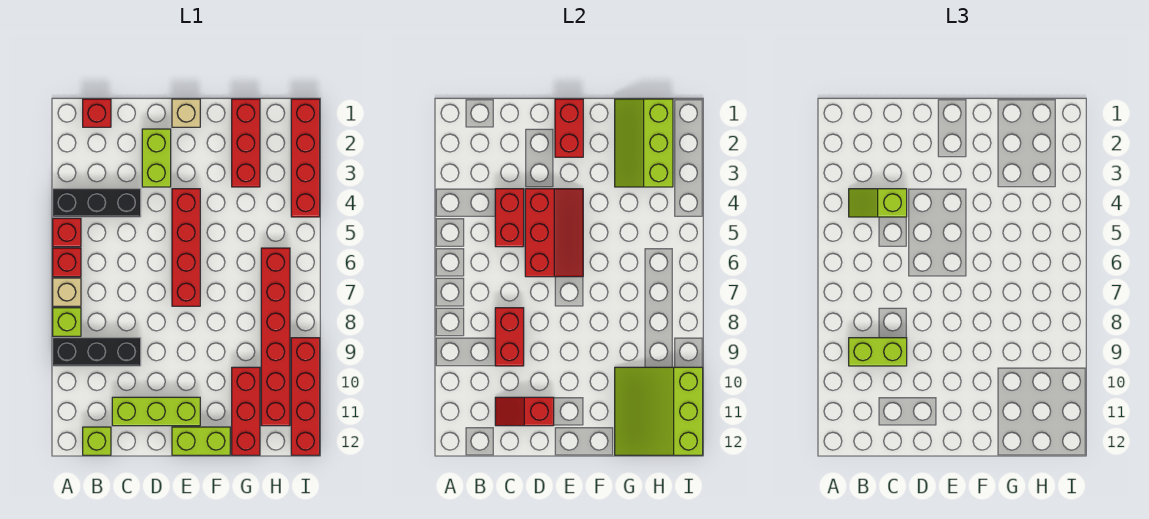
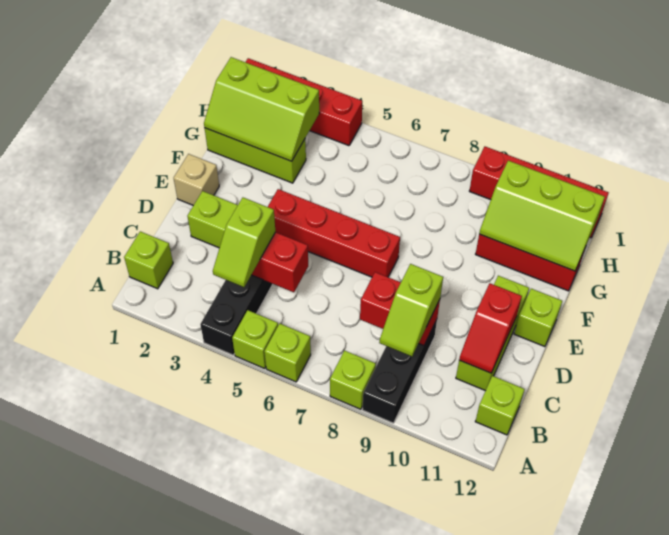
red 1x1 brick [53,218,81,247] -> lime 1x1 brick [232,310,278,368]
red 1x1 brick [53,248,81,277] -> lime 1x1 brick [264,323,311,382]
tan 1x1 brick [53,278,81,306] -> none
red 1x1 brick [83,99,111,127] -> lime 1x1 brick [124,231,173,289]
lime 1x2 brick [849,338,907,366] -> lime 1x2 slope [379,264,443,357]
red 2x3 slope [525,189,583,277] -> none
red 1x2 brick [555,99,583,157] -> none
lime 1x2 brick [172,427,230,455] -> lime 1x1 brick [514,289,562,347]
red 1x3 brick [232,99,260,187] -> lime 1x3 brick [205,128,306,183]
lime 3x3 slope [615,367,703,455] -> lime 2x3 slope [479,161,605,271]
red 1x6 brick [261,248,290,426] -> none

